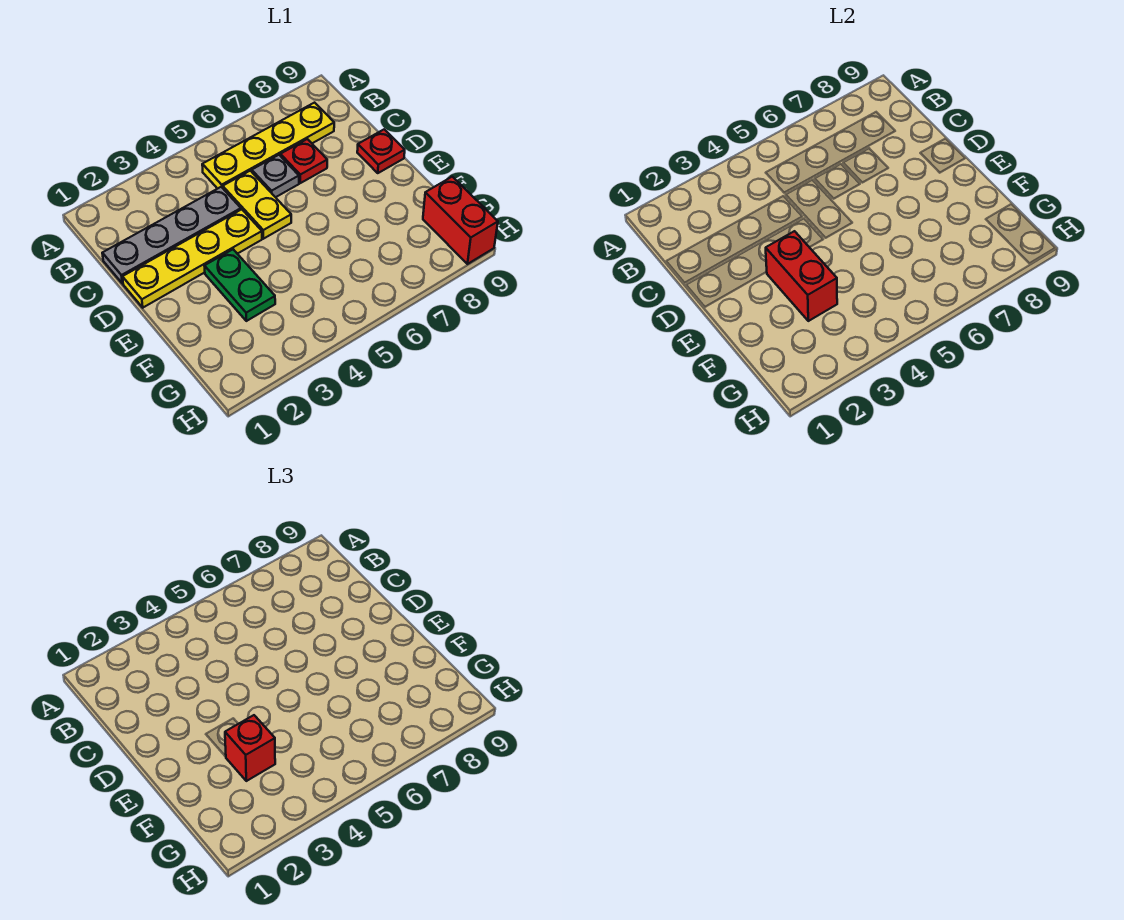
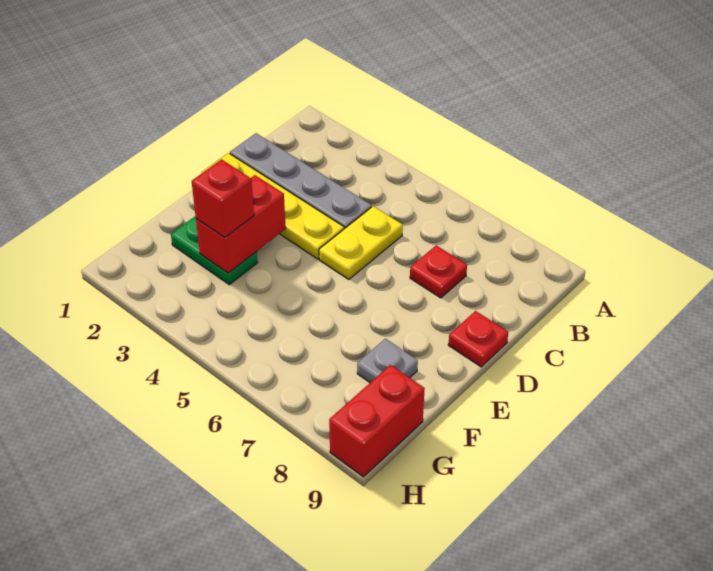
yellow 1x4 plate [202,103,334,189] -> none
grey 1x1 plate [252,155,299,197] -> grey 1x1 plate moved to [357,339,418,383]
green 1x2 plate [205,249,275,321] -> green 1x2 plate turned to [171,216,257,285]

